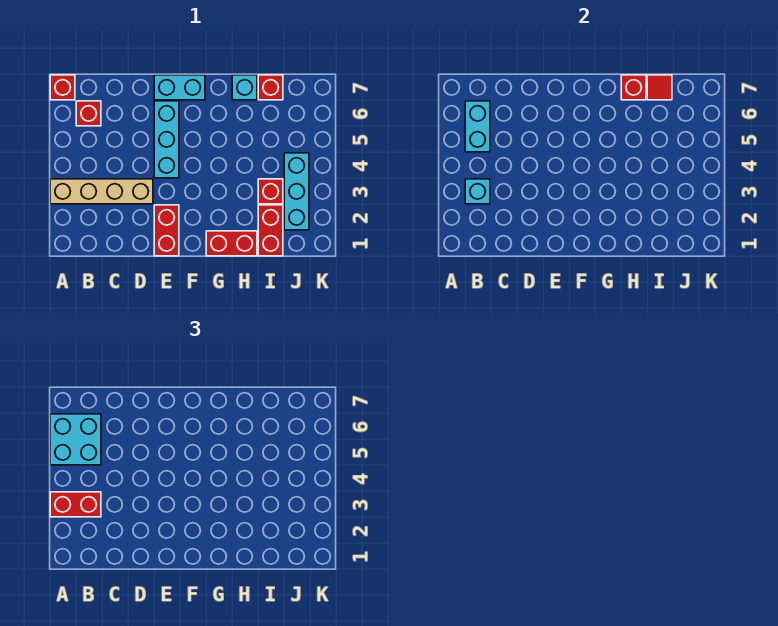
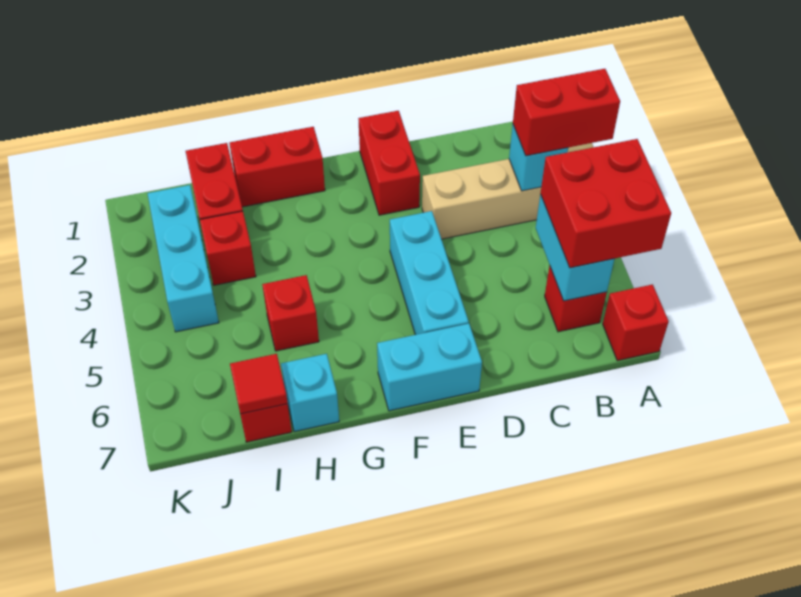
cyan 2x2 brick [50,414,101,465] -> red 2x2 brick [541,139,671,268]
red 1x1 brick [621,75,646,100] -> red 1x1 brick moved to [262,275,319,351]

